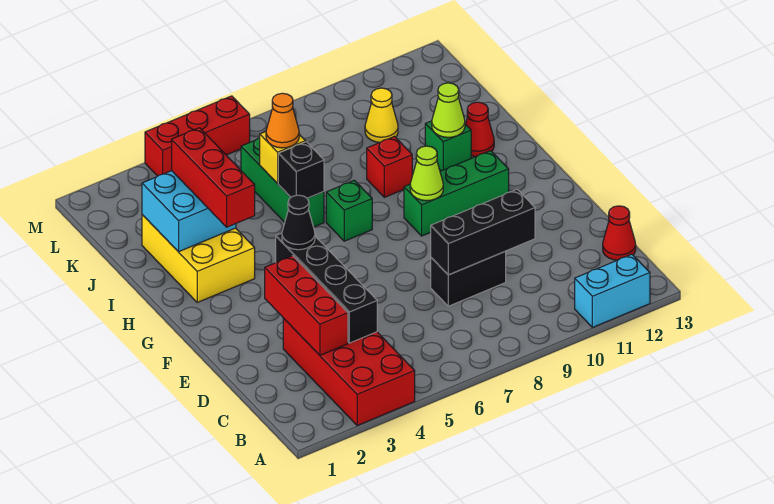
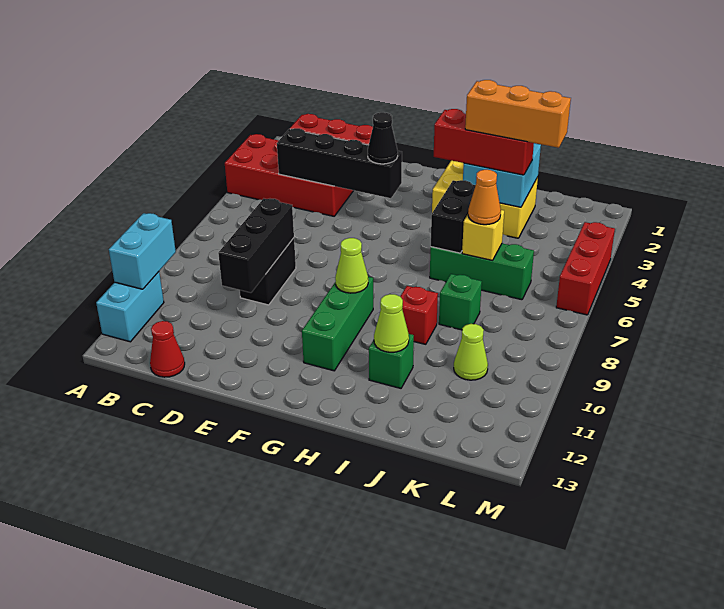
none -> cyan 1x2 brick [109,213,176,289]
green 1x1 brick [326,180,372,241] -> green 1x1 brick moved to [439,274,482,330]
none -> orange 1x3 brick [465,80,571,148]
black 1x1 brick [278,142,324,198] -> black 1x2 brick [431,180,476,253]
red 1x1 cone [466,102,494,157] -> none
yellow 1x1 cone [365,88,398,142] -> lime 1x1 cone [454,324,488,380]

